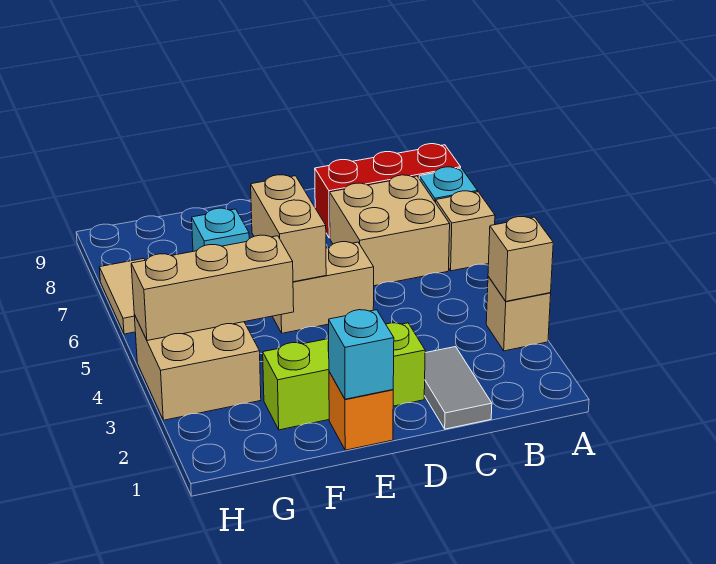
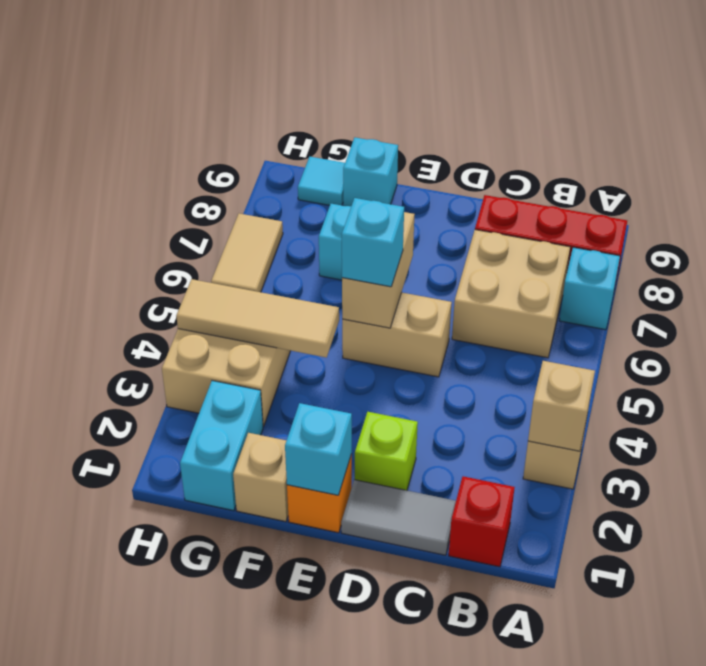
tan 1x1 brick [436,191,495,271] -> tan 1x1 brick moved to [233,433,288,522]
none -> red 1x1 brick [449,476,515,567]
grey 1x2 tile [424,347,492,429] -> grey 1x2 tile turned to [341,480,456,555]
lime 1x3 brick [263,323,425,430] -> lime 1x1 brick [355,412,418,490]
none -> cyan 1x1 brick [342,198,404,287]
tan 1x3 brick [131,235,294,341] -> tan 1x3 tile [176,279,339,358]
none -> cyan 1x1 brick [343,137,398,206]
none -> cyan 1x2 brick [180,381,263,511]
none -> cyan 1x1 tile [298,157,345,205]

